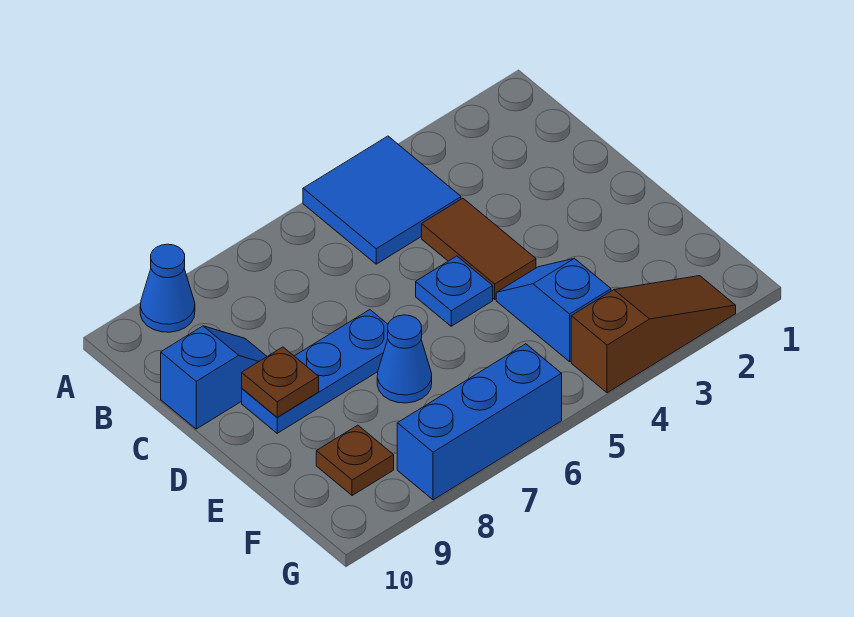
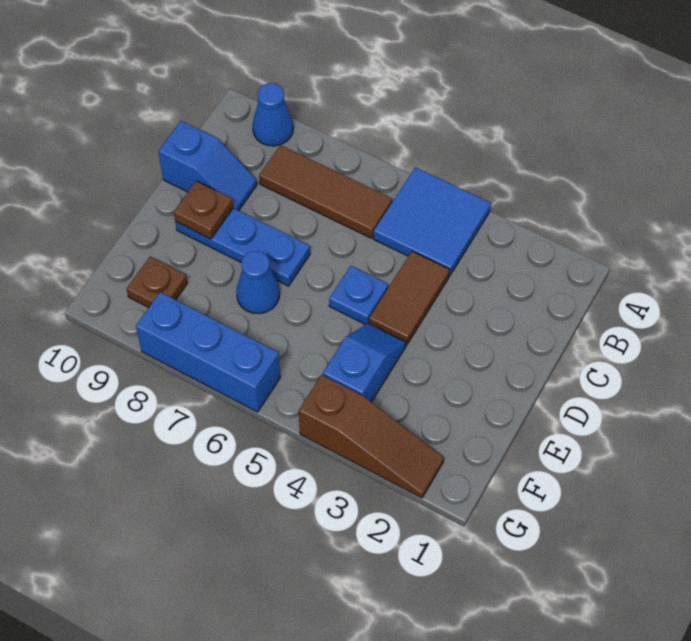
none -> brown 1x3 tile [259,145,392,238]

